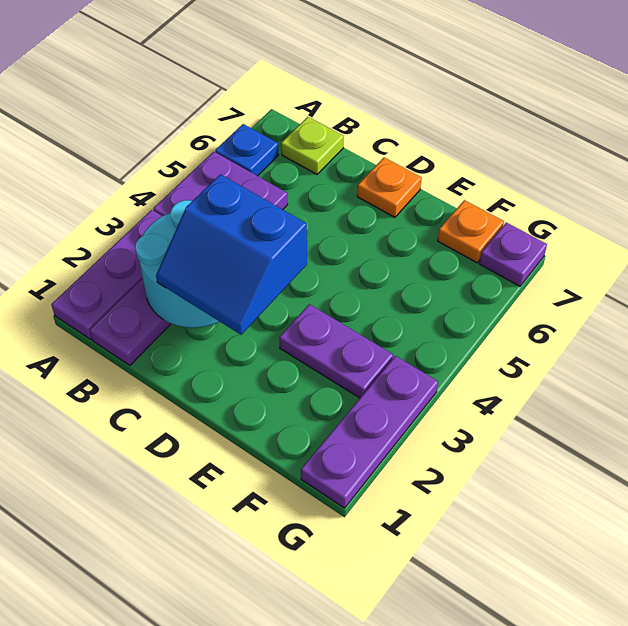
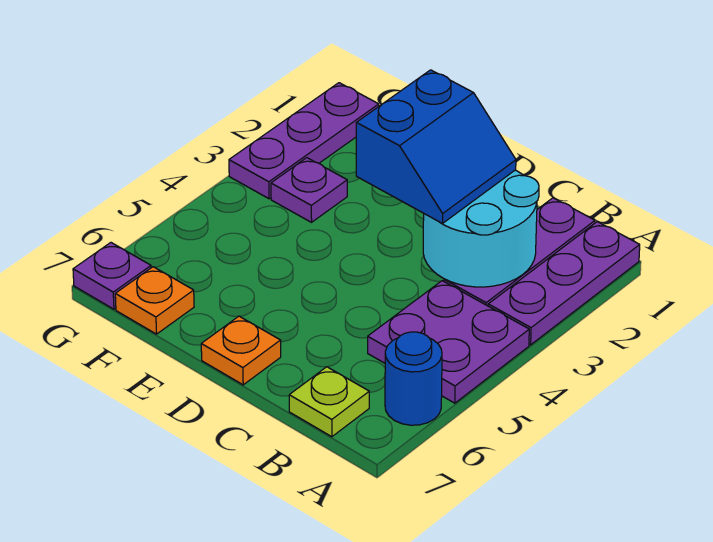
blue 1x1 plate [215,124,278,176] -> blue 1x1 round brick [385,332,442,425]
blue 2x2 slope [156,174,307,335] -> blue 2x2 slope turned to [356,70,516,224]
purple 1x2 plate [279,304,393,398] -> purple 1x1 plate [271,158,347,222]

